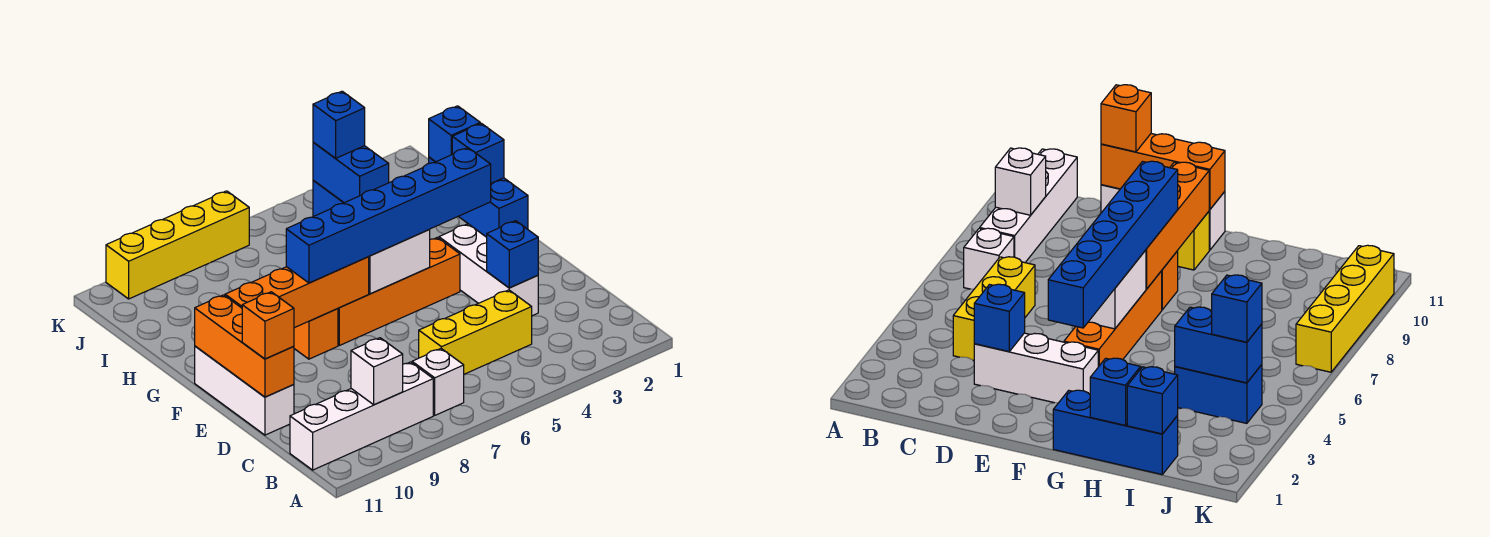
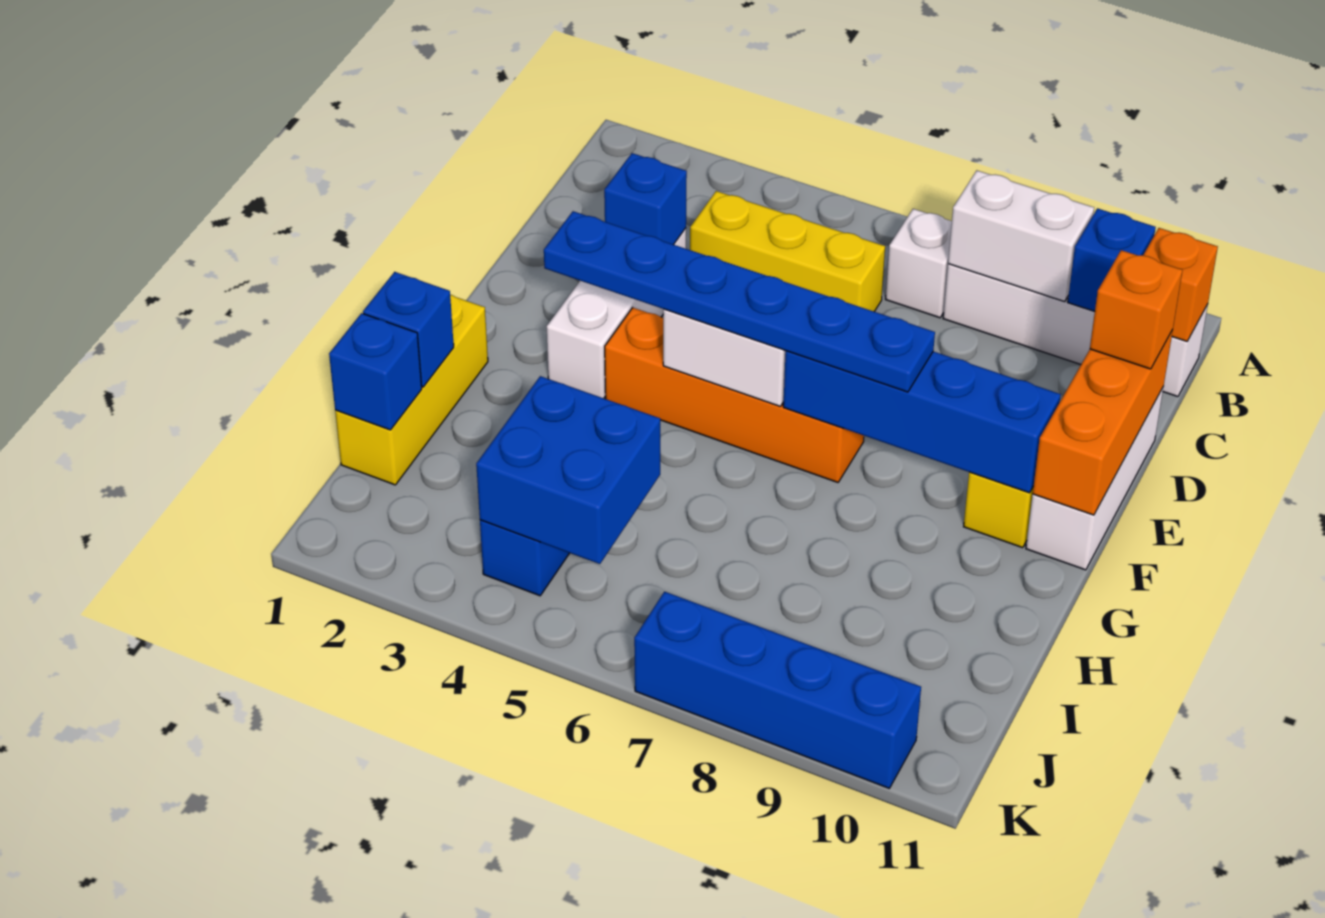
white 1x1 brick [351,338,403,405] -> white 1x2 brick [948,171,1094,302]
blue 1x6 brick [286,148,491,283] -> blue 1x6 plate [544,211,935,392]
orange 1x4 brick [225,257,369,328] -> blue 1x4 brick [783,351,1061,493]
orange 1x1 brick [294,309,338,359] -> orange 1x1 brick moved to [1143,228,1218,341]
blue 1x3 brick [429,157,528,237] -> yellow 1x3 brick [335,295,488,485]
blue 1x2 brick [313,142,389,203] -> blue 2x2 brick [476,376,660,564]
blue 1x1 brick [313,91,365,158] -> blue 1x1 brick moved to [1068,208,1156,311]
yellow 1x4 brick [106,191,249,299] -> blue 1x4 brick [634,592,921,788]

